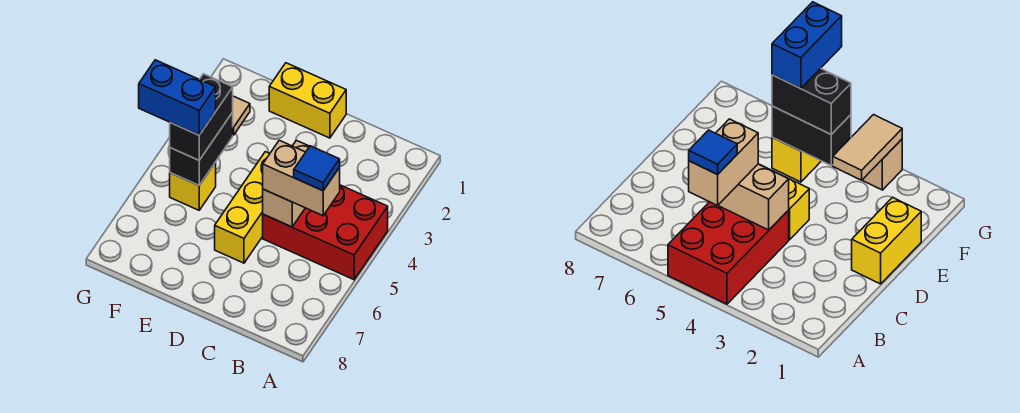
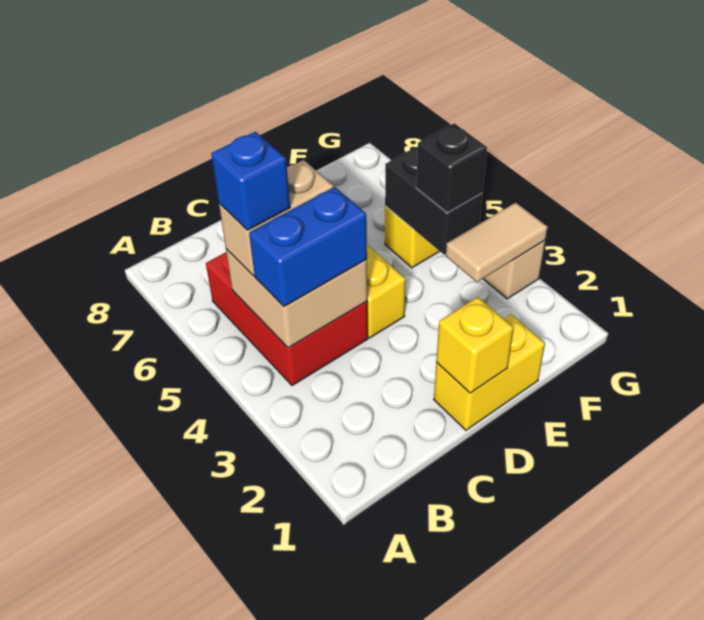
red 2x3 brick [263,185,388,280] -> red 2x3 brick turned to [206,252,368,386]
blue 1x1 tile [294,146,340,191] -> blue 1x1 brick [211,132,290,230]
tan 1x2 brick [263,140,310,227] -> tan 2x2 brick [226,249,367,348]
none -> yellow 1x1 brick [436,297,514,393]
black 1x2 brick [170,74,233,160] -> black 1x1 brick [416,123,487,213]
blue 1x2 brick [139,60,216,135] -> blue 1x2 brick moved to [249,187,367,307]

